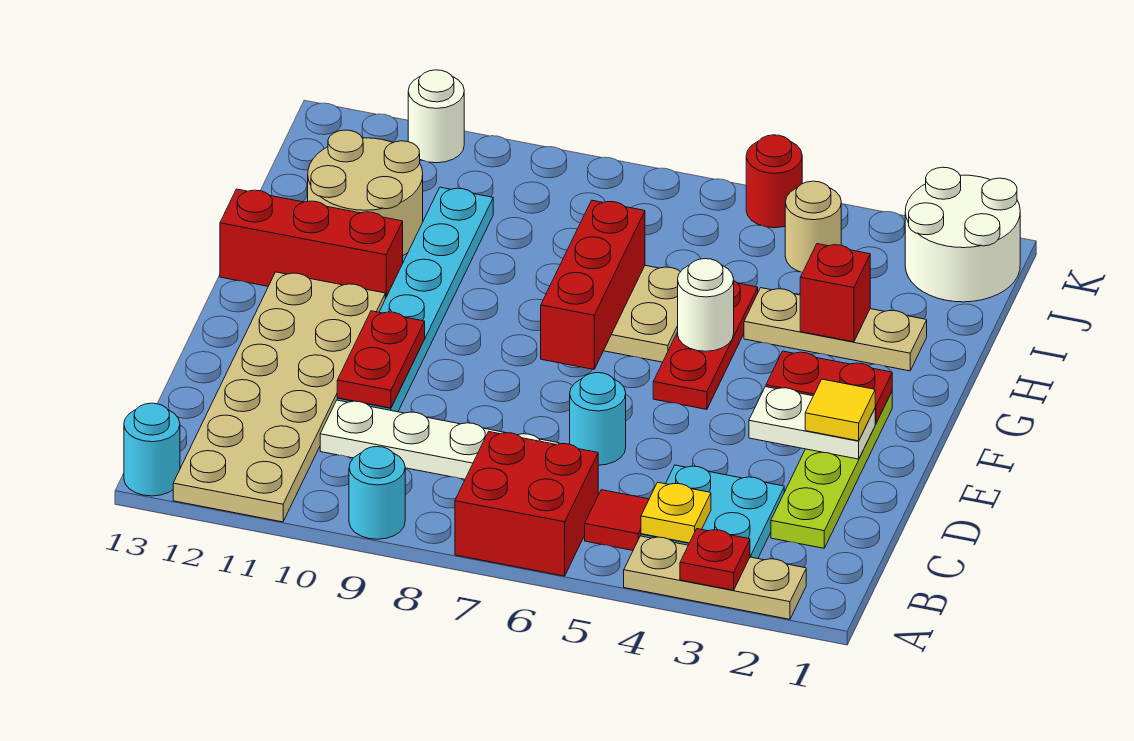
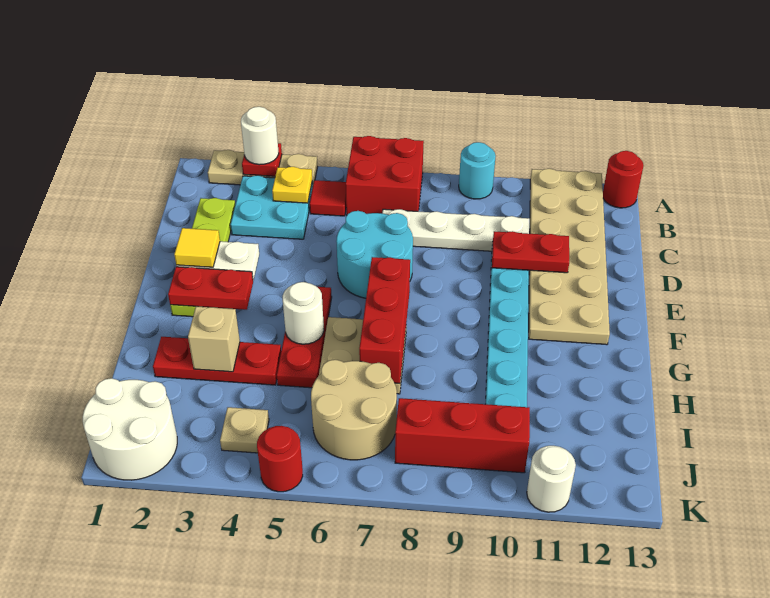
none -> white 1x1 round brick [241,107,279,165]
cyan 1x1 round brick [124,403,180,496] -> red 1x1 round brick [603,151,644,208]
cyan 1x1 round brick [570,373,626,465] -> cyan 2x2 round brick [336,211,413,298]
red 1x2 plate [337,311,425,408] -> red 1x2 plate turned to [492,231,569,273]
red 1x3 brick [220,189,403,299] -> red 1x3 brick moved to [395,398,530,473]
tan 1x3 plate [744,288,927,371] -> red 1x3 plate [153,337,281,385]
red 1x1 brick [800,244,870,342] -> tan 1x1 brick [188,306,240,372]
tan 2x2 round brick [308,130,423,255] -> tan 2x2 round brick moved to [311,360,397,460]
tan 1x1 round brick [785,181,841,272] -> tan 1x1 plate [220,407,269,453]

